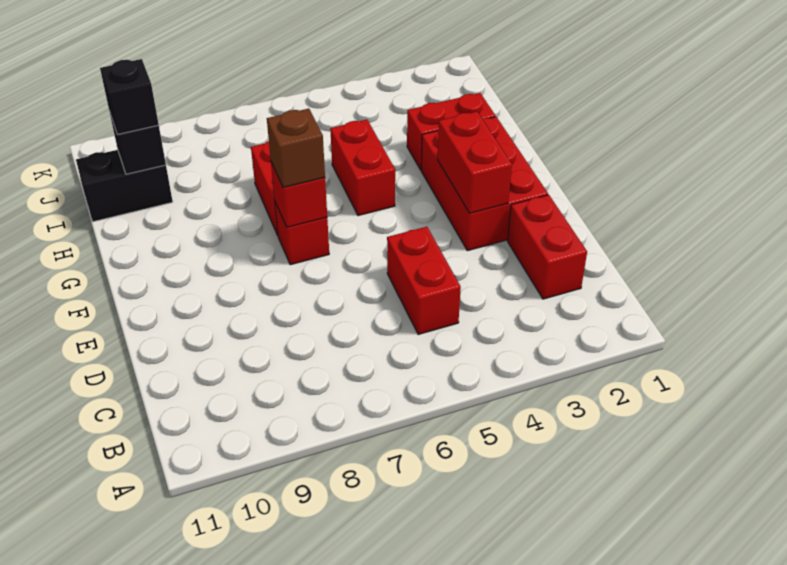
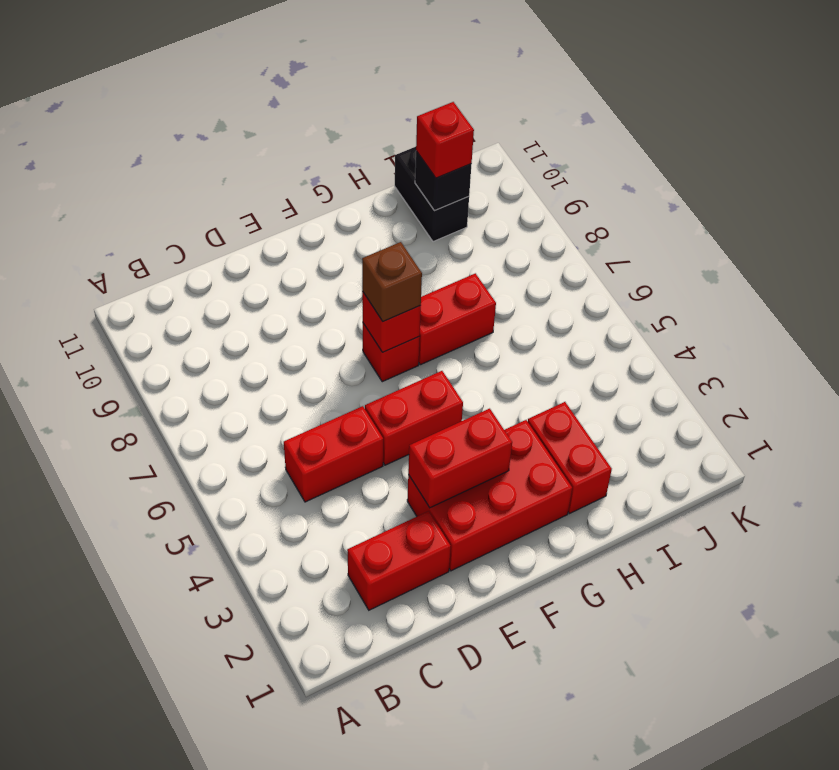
red 1x2 brick [330,120,395,216] -> red 1x2 brick moved to [365,371,463,465]
black 1x1 brick [100,59,159,135] -> red 1x1 brick [416,102,474,178]

